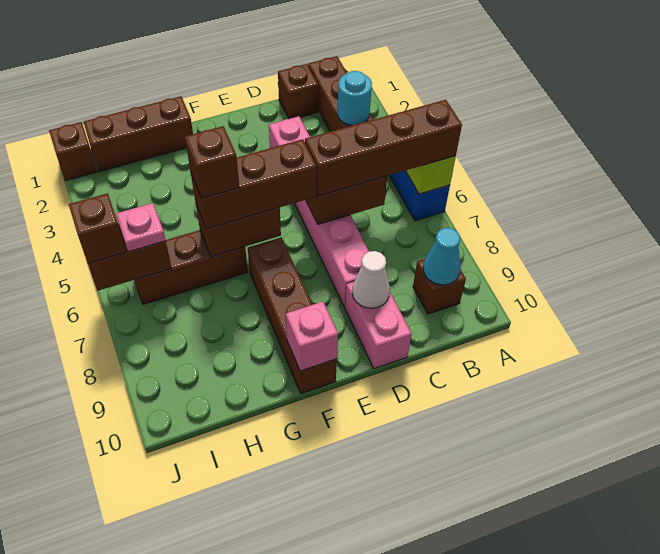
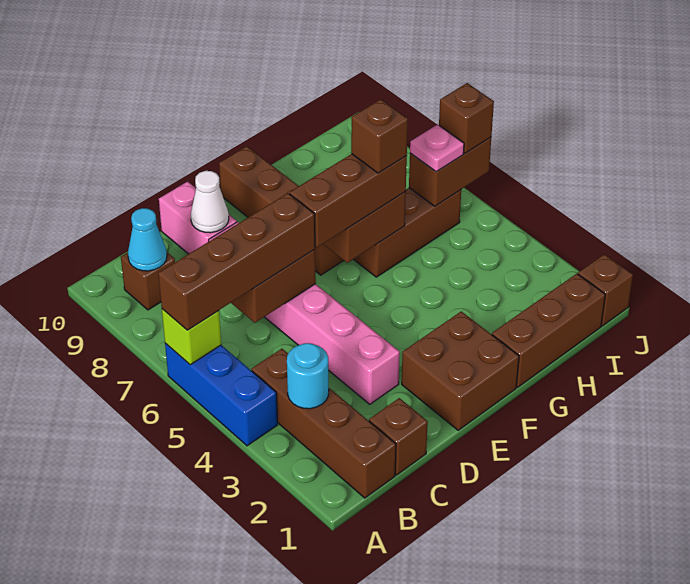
none -> brown 2x2 brick [402,311,519,430]
pink 1x1 brick [286,302,338,371] -> none

